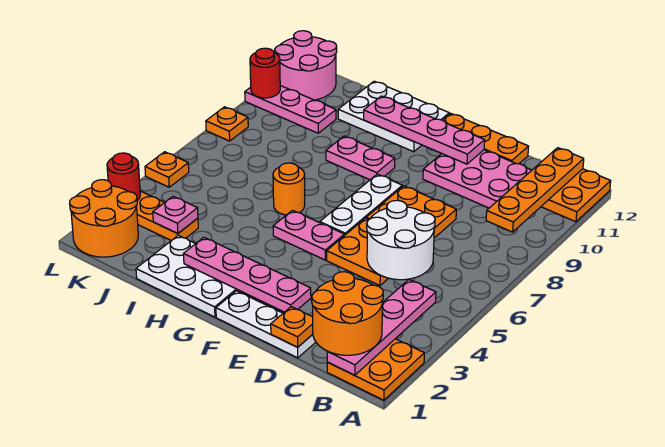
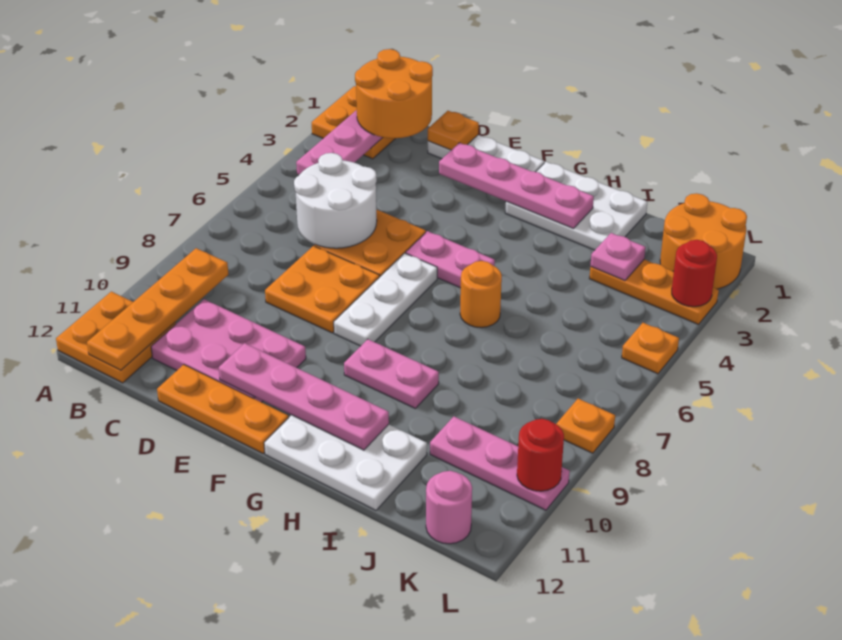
pink 2x2 round brick [275,31,337,100] -> pink 1x1 round brick [426,471,472,544]

